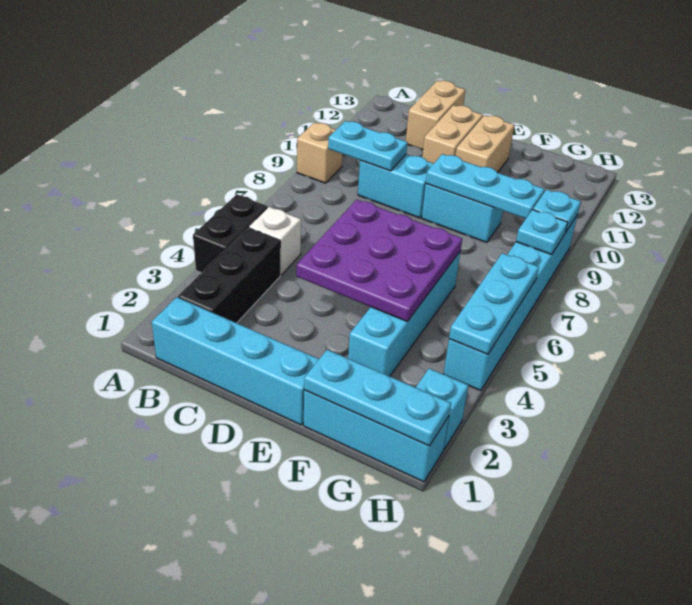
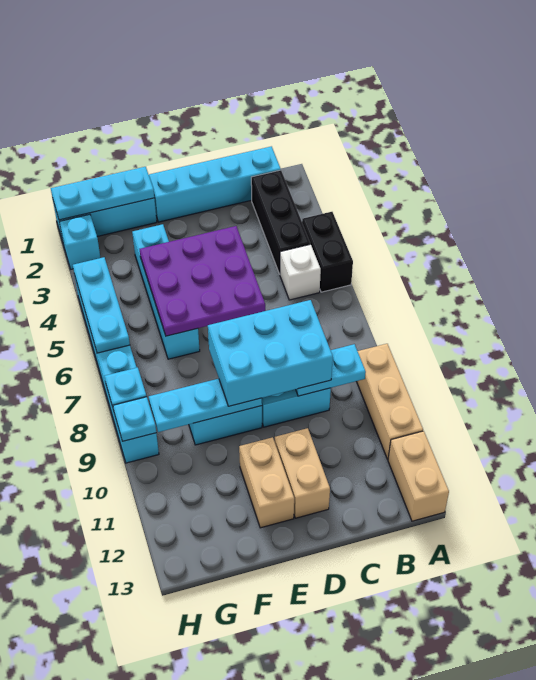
tan 1x1 brick [297,122,342,183] -> tan 1x3 brick [356,344,423,459]
none -> cyan 2x3 brick [208,300,333,406]
tan 1x2 brick [406,81,465,150] -> tan 1x2 brick moved to [388,431,449,521]

